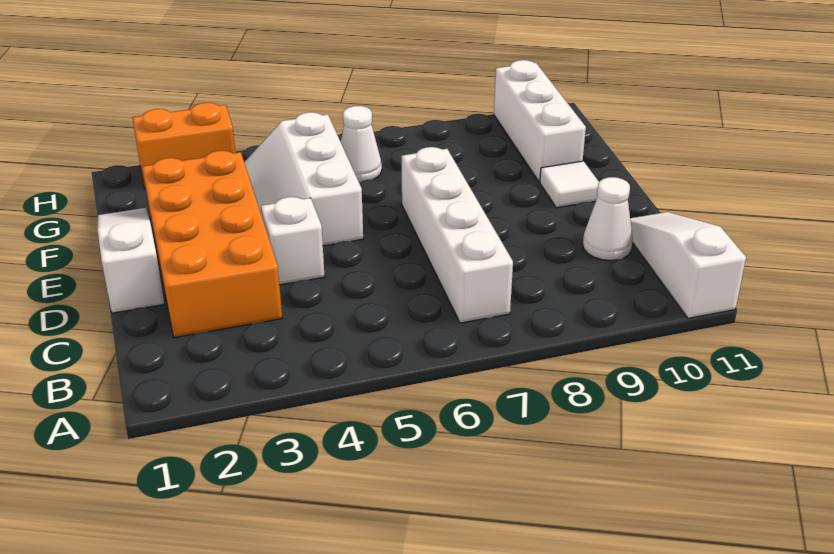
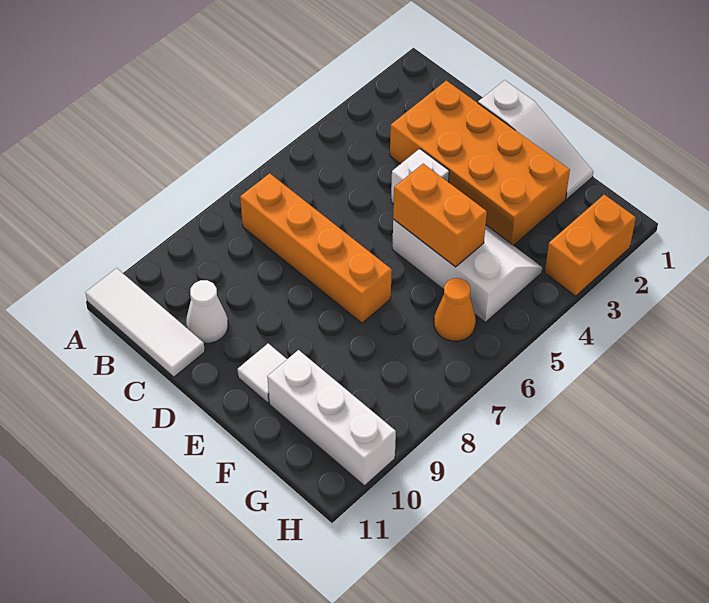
white 1x3 slope [630,212,746,318] -> white 1x3 tile [86,268,205,377]
white 1x4 brick [402,147,513,323] -> orange 1x4 brick [240,173,392,323]
none -> orange 1x2 brick [393,164,487,267]
white 1x1 cone [341,106,382,183] -> orange 1x1 cone [434,278,476,341]

